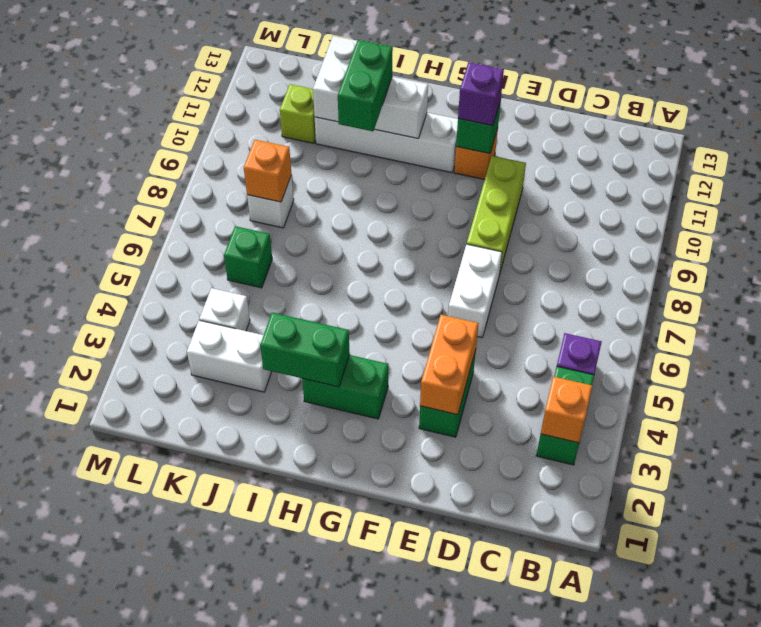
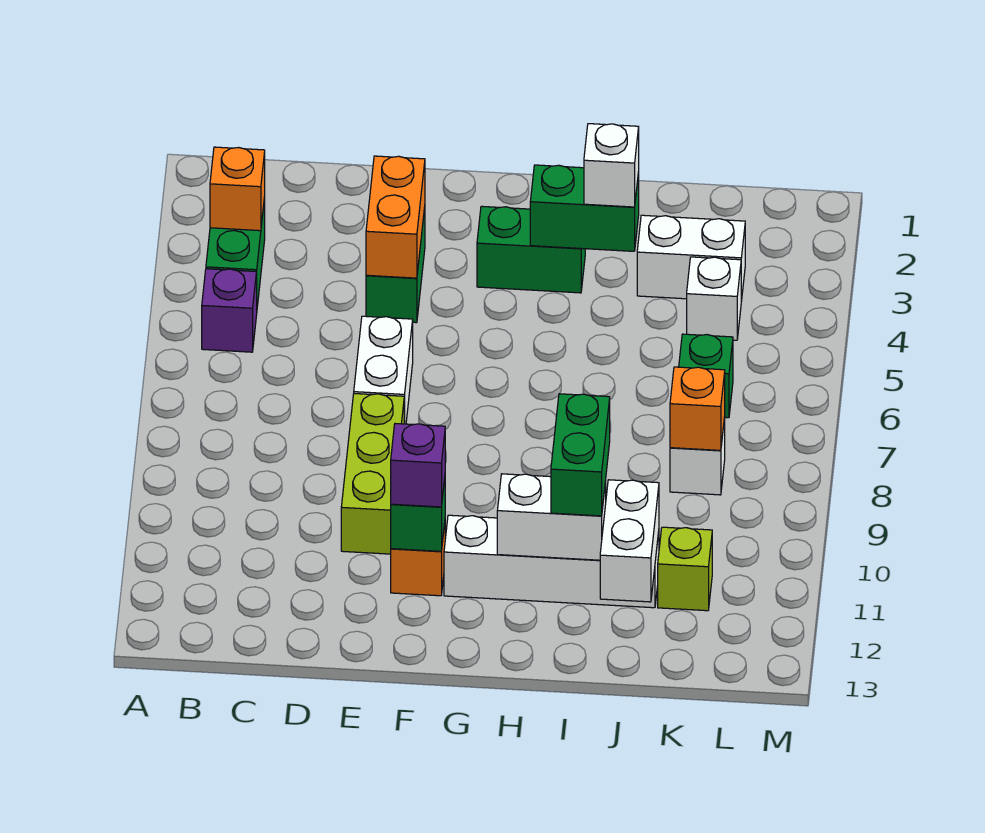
none -> white 1x1 brick [584,124,639,207]

